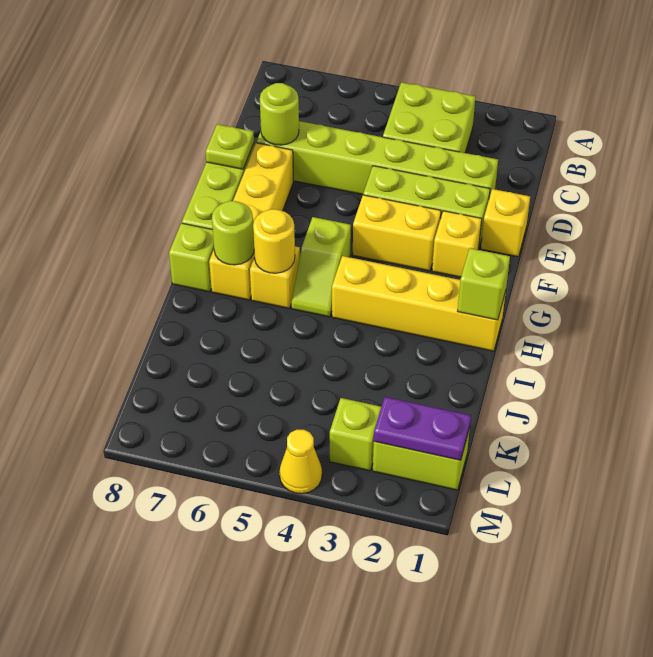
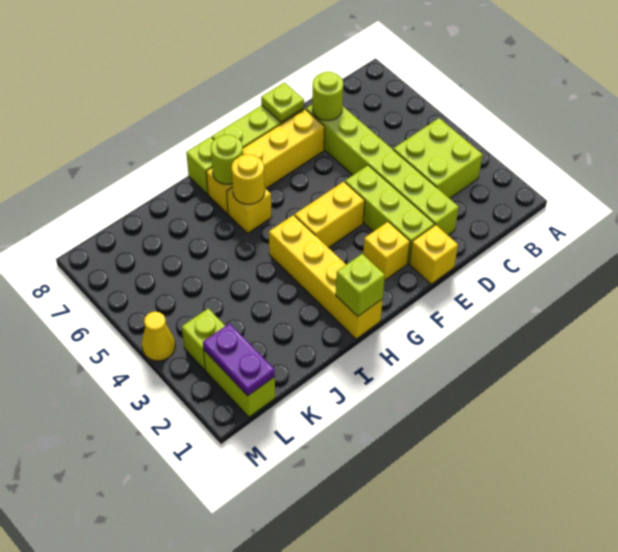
yellow 1x2 brick [353,195,441,271] -> yellow 1x2 brick turned to [295,182,365,248]
lime 1x2 slope [291,217,351,317] -> none

